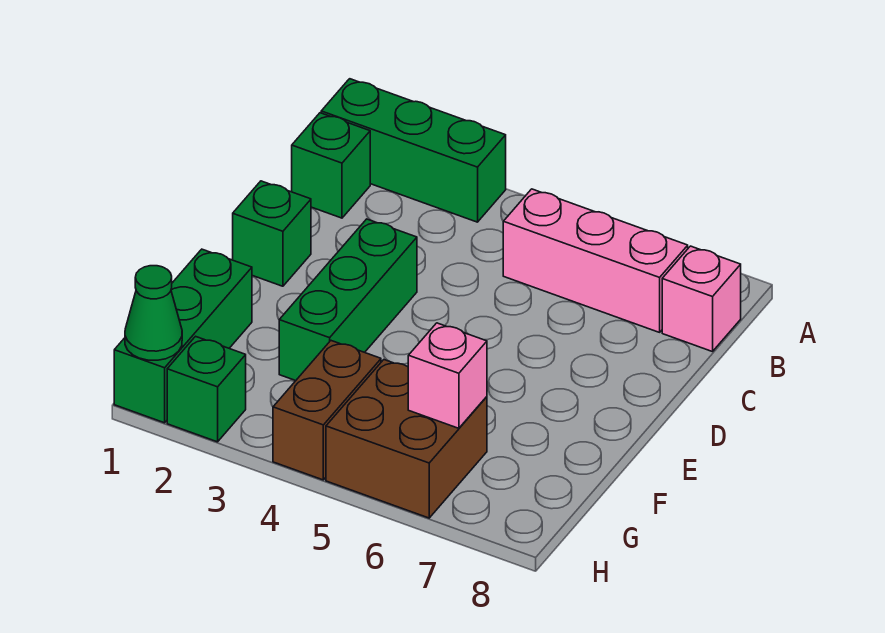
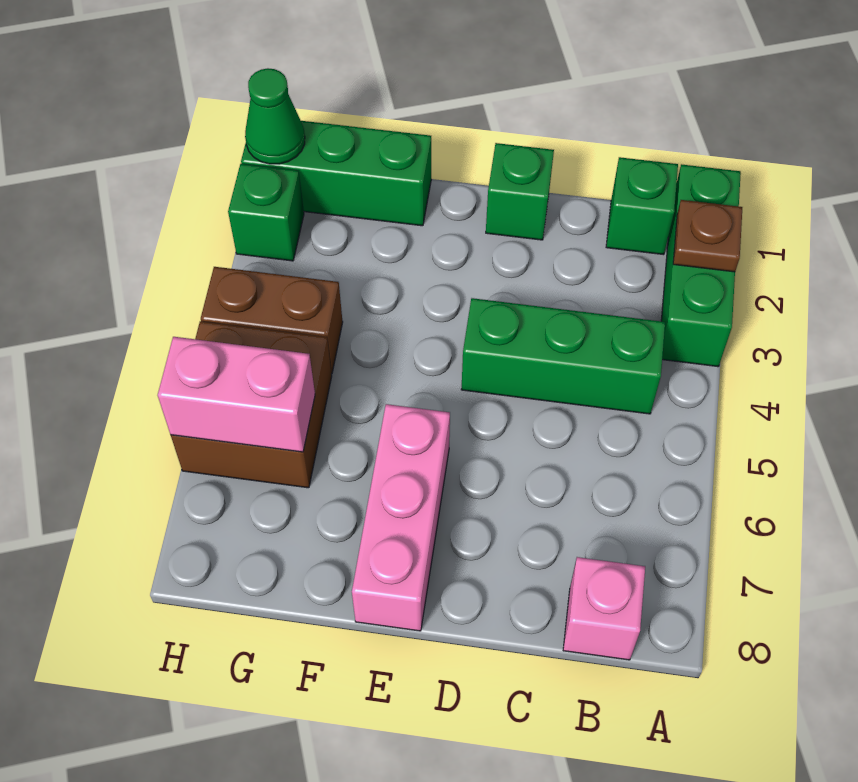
none -> brown 1x1 plate [673,200,742,272]
pink 1x3 brick [503,189,688,332] -> pink 1x3 brick moved to [352,404,450,631]
green 1x3 brick [279,219,417,381] -> green 1x3 brick moved to [461,298,665,414]
pink 1x1 brick [408,323,487,428] -> pink 1x2 brick [158,337,315,452]

